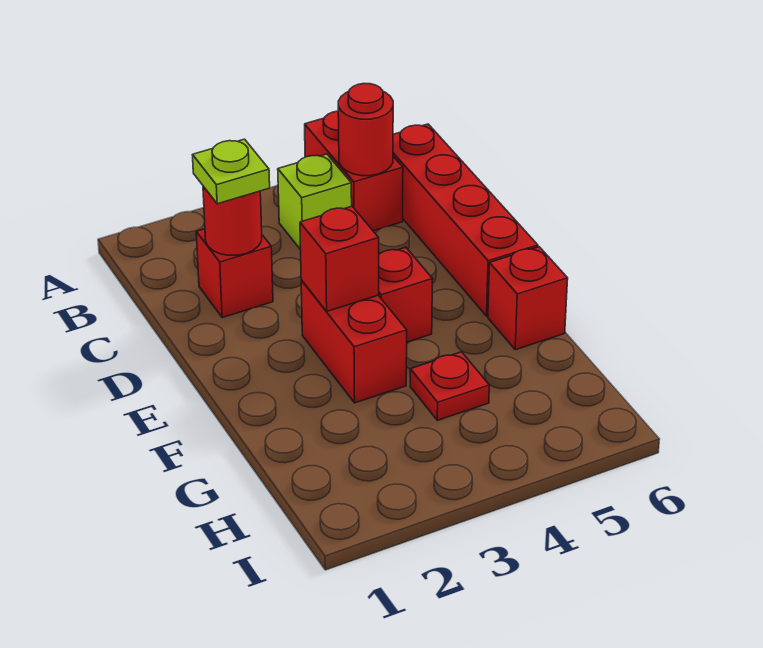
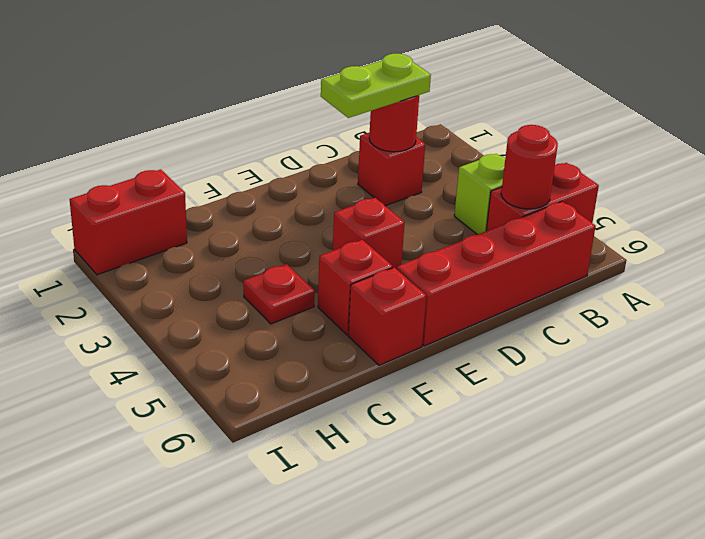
lime 1x1 plate [193,139,270,204] -> lime 1x2 plate [321,54,431,118]
red 1x2 brick [301,280,407,403] -> red 1x2 brick moved to [70,170,187,275]
red 1x1 brick [300,206,379,311] -> red 1x1 brick moved to [318,240,393,335]

